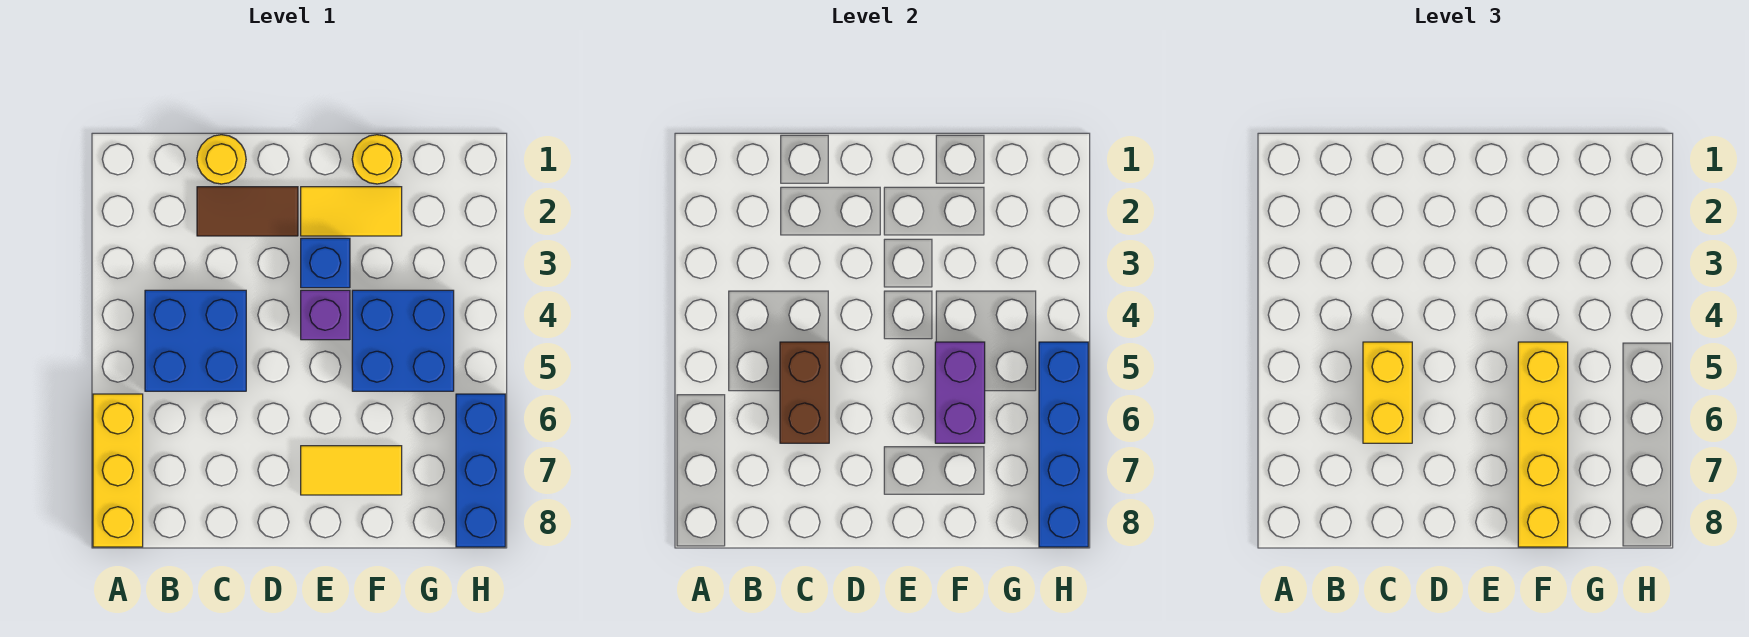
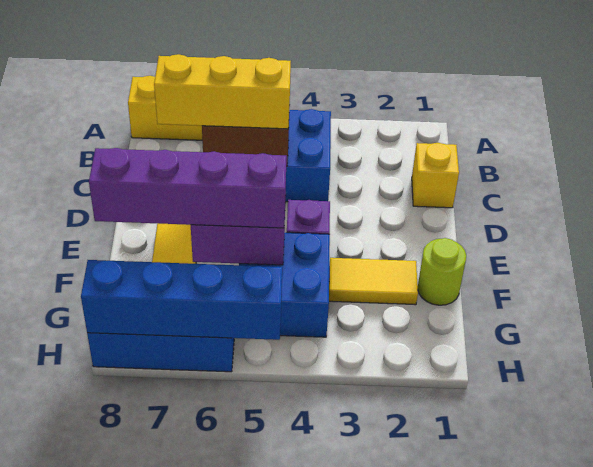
yellow 1x1 round brick [197,135,246,184] -> yellow 1x1 brick [412,143,459,208]
brown 1x2 tile [197,187,298,236] -> none
yellow 1x2 brick [1363,342,1412,443] -> yellow 1x3 brick [154,54,291,129]
yellow 1x2 tile [301,187,402,236] -> yellow 1x2 tile turned to [329,258,418,305]
blue 1x1 brick [301,238,350,288] -> none
yellow 1x1 round brick [352,135,402,184] -> lime 1x1 round brick [418,238,466,305]
yellow 1x4 brick [1518,342,1568,547] -> purple 1x4 brick [89,148,287,228]

